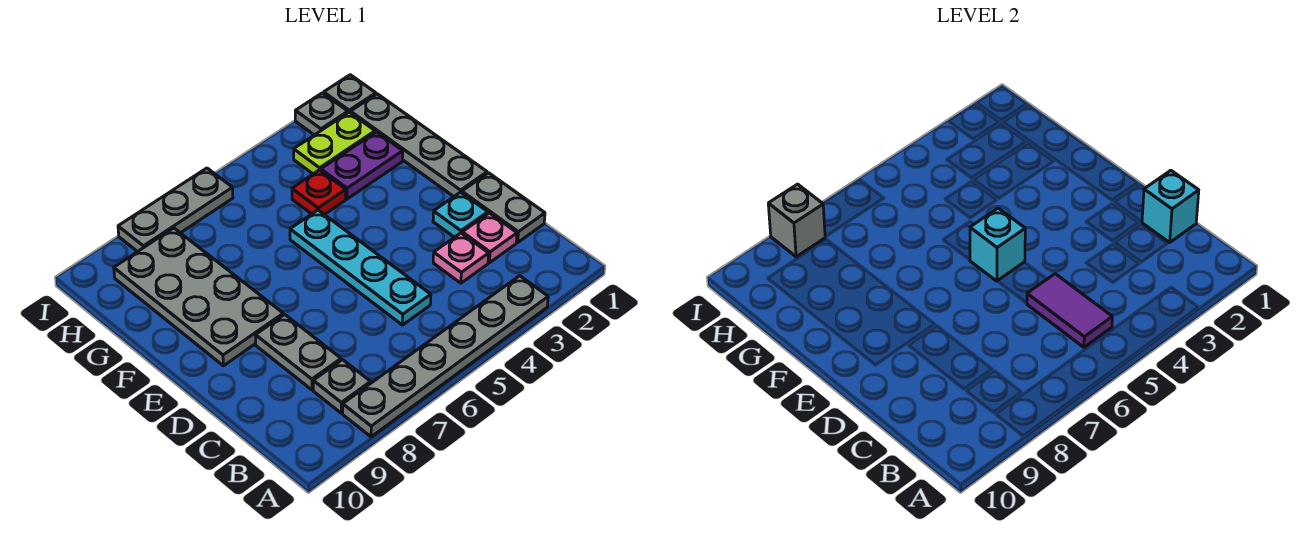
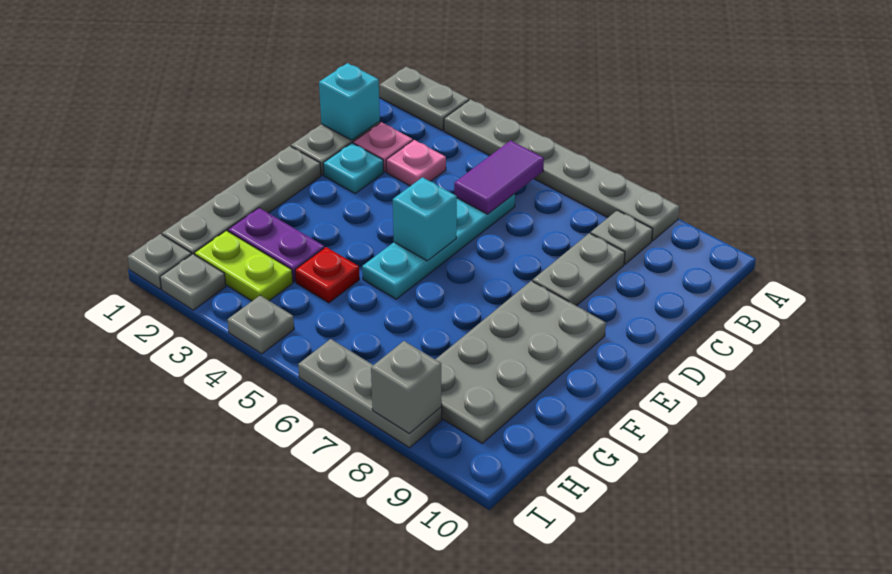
none -> grey 1x2 plate [379,67,469,131]
none -> grey 1x1 plate [227,296,294,354]

